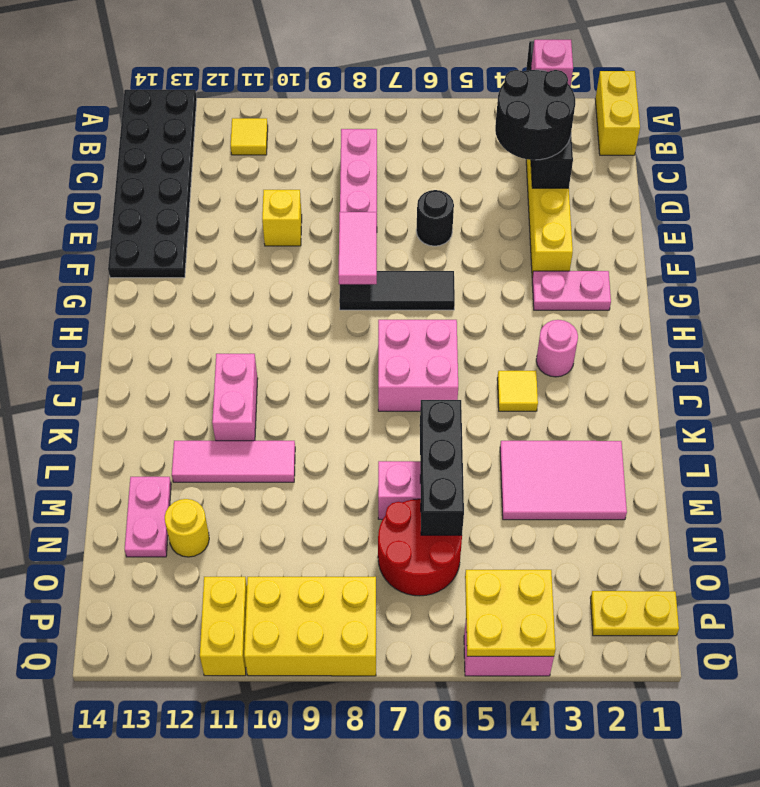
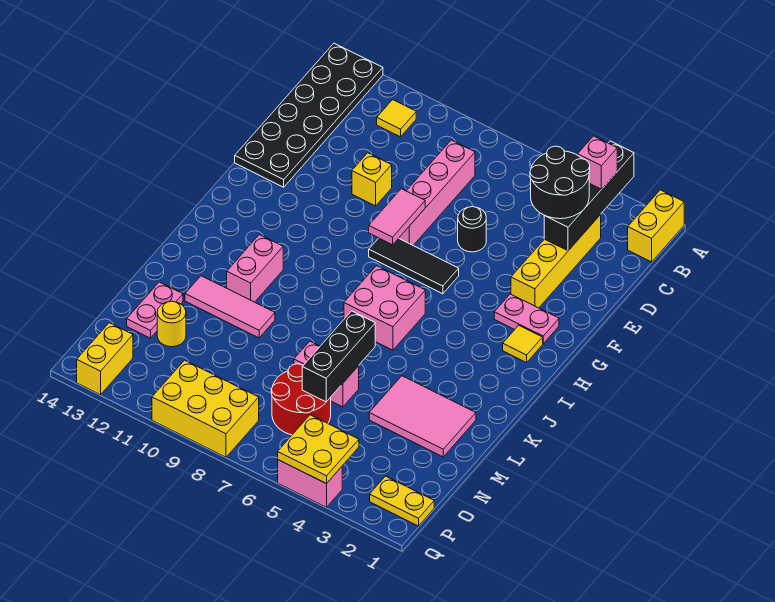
pink 1x1 round brick [536,320,578,377] -> none
yellow 1x1 tile [497,371,538,411] -> yellow 1x1 tile moved to [503,325,543,363]
yellow 1x2 brick [200,577,247,676] -> yellow 1x2 brick moved to [77,323,133,395]

